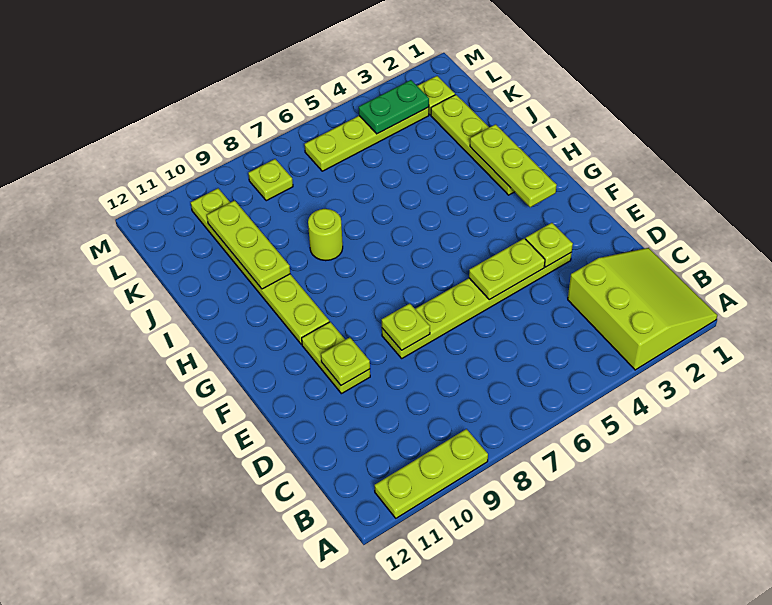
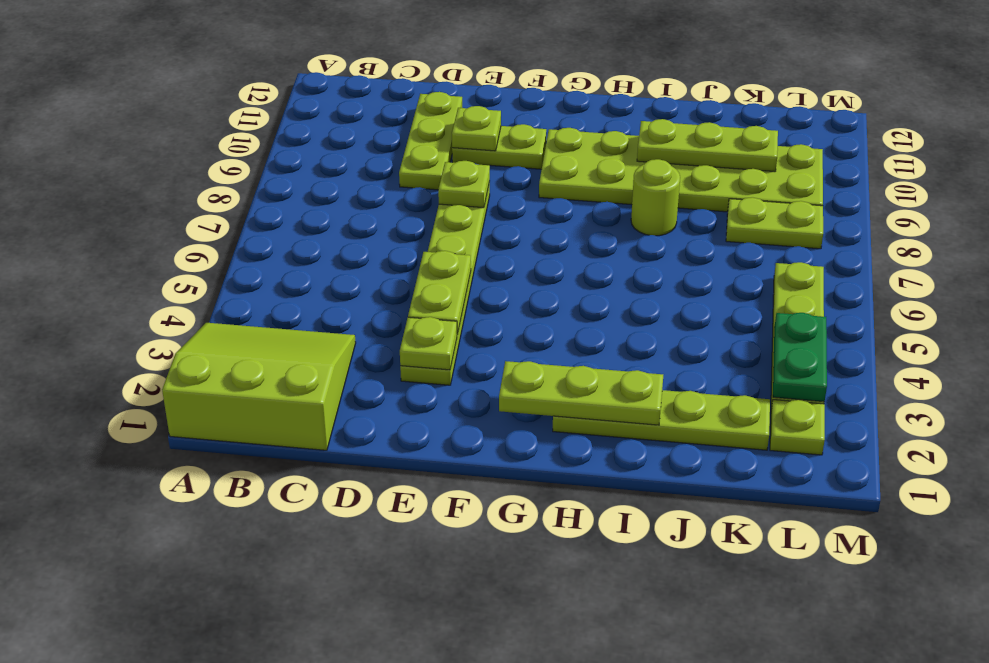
lime 3x3 slope [568,248,717,370] -> lime 3x3 slope turned to [162,323,356,450]
lime 1x3 plate [375,429,488,518] -> lime 1x3 plate moved to [399,92,462,190]
lime 1x6 plate [191,188,329,344] -> lime 2x6 plate [539,128,823,212]
lime 1x1 plate [248,159,293,201] -> lime 1x2 plate [726,197,823,249]

